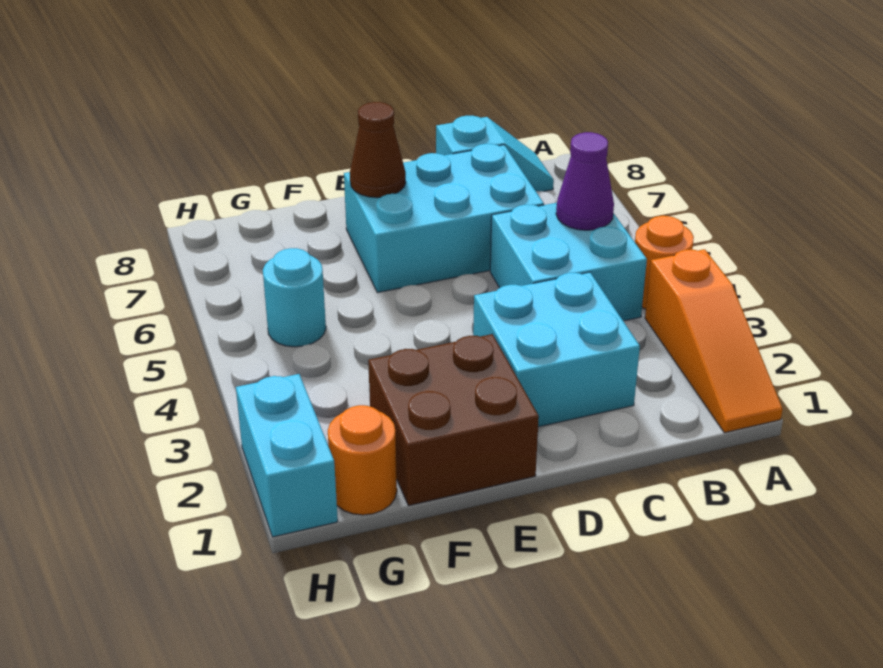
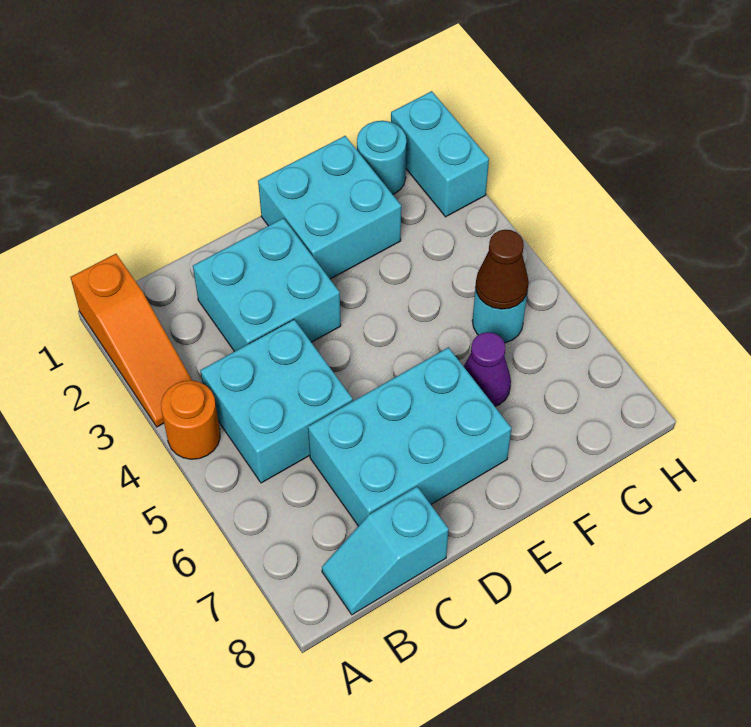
orange 1x3 slope [645,249,783,433] -> orange 1x3 slope turned to [71,254,192,427]
purple 1x1 cone [556,132,614,230] -> purple 1x1 cone moved to [464,332,511,406]
brown 2x2 brick [368,334,539,506] -> cyan 2x2 brick [258,136,401,279]
brown 1x1 cone [350,102,406,198] -> brown 1x1 cone moved to [476,230,529,309]
orange 1x1 round brick [328,405,397,515] -> cyan 1x1 round brick [357,121,407,194]

